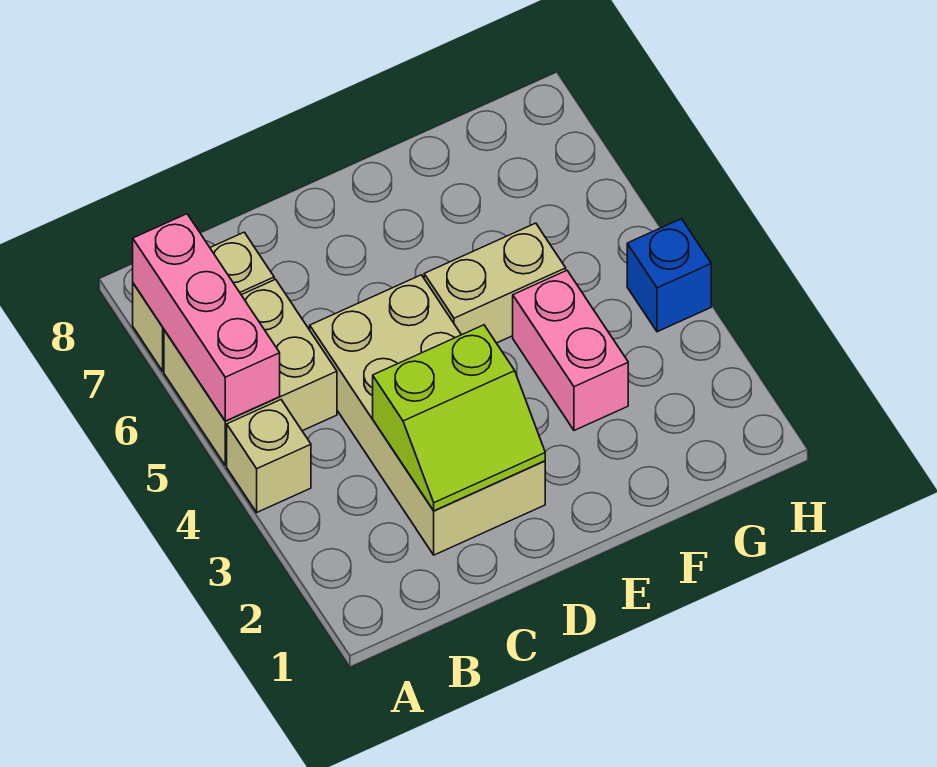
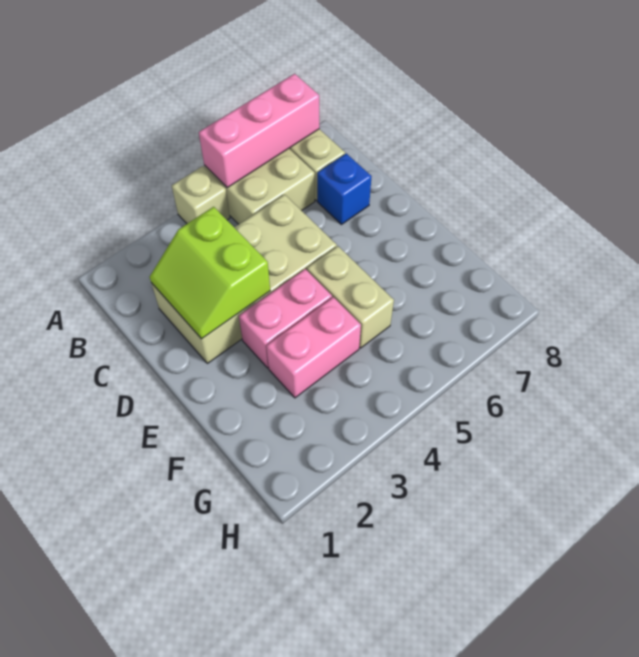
none -> pink 1x2 brick [239,269,332,368]
blue 1x1 brick [627,219,711,332] -> blue 1x1 brick moved to [317,154,372,224]

